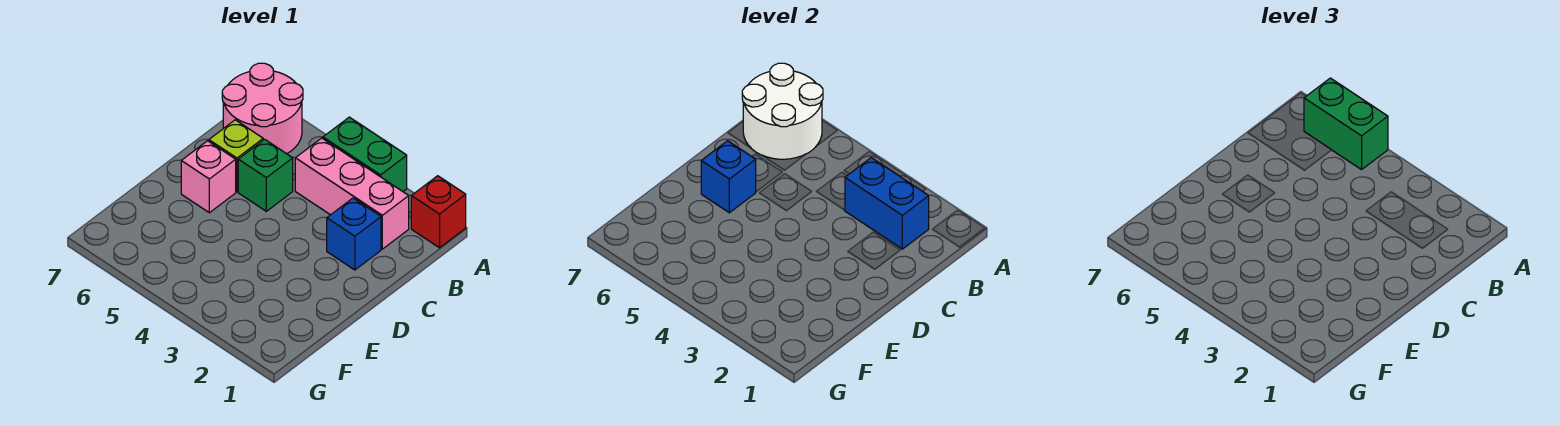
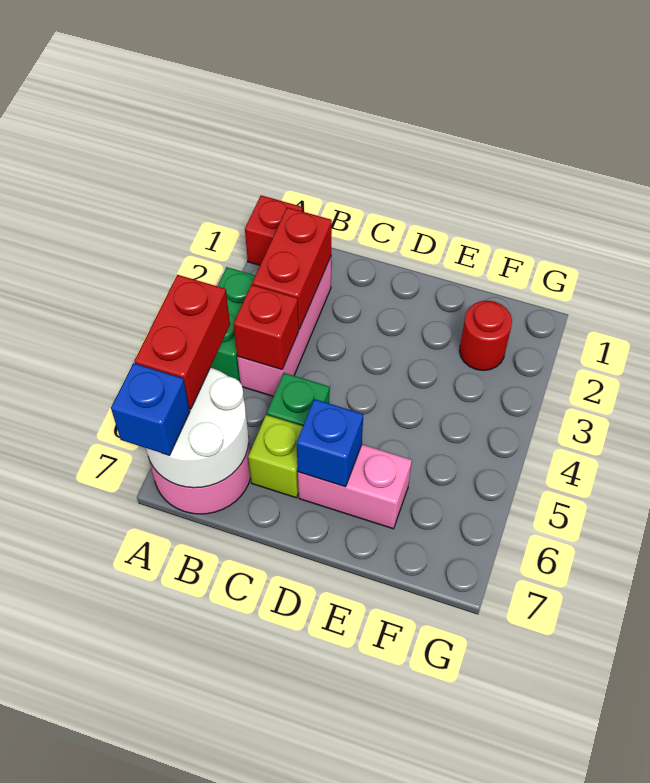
green 1x2 brick [1304,78,1388,170] -> red 1x2 brick [134,275,230,409]
blue 1x2 brick [845,158,929,249] -> red 1x2 brick [252,207,332,329]
none -> red 1x1 brick [234,285,299,370]
blue 1x1 brick [327,198,381,270] -> blue 1x1 brick moved to [111,363,190,456]
pink 1x1 brick [181,141,236,213] -> pink 1x2 brick [298,445,412,529]
none -> red 1x1 round brick [459,301,512,370]

